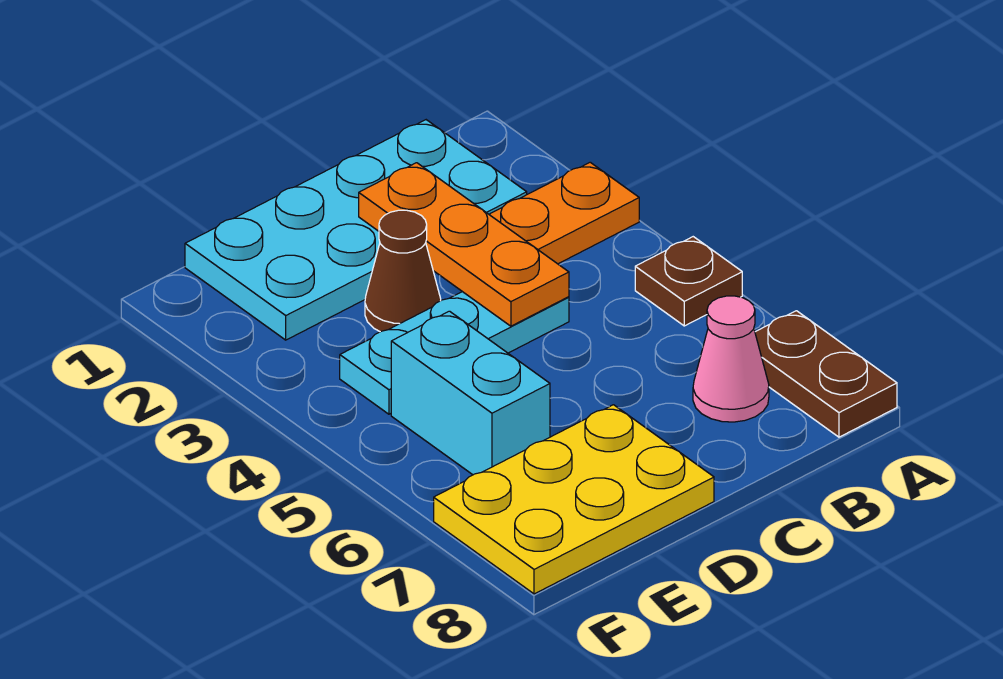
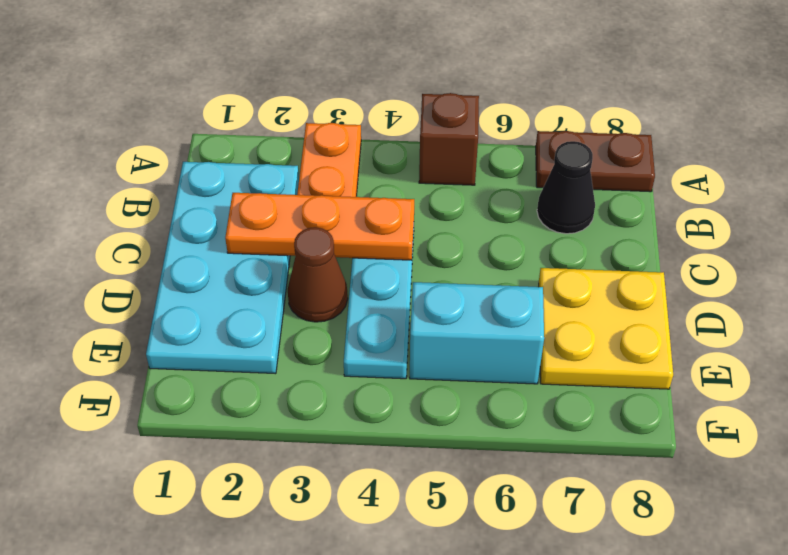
brown 1x1 plate [635,237,742,326] -> brown 1x1 brick [419,93,479,185]
pink 1x1 cone [693,296,769,422] -> black 1x1 cone [537,141,595,234]
yellow 2x3 plate [434,405,714,594] -> yellow 2x2 plate [539,268,673,389]

